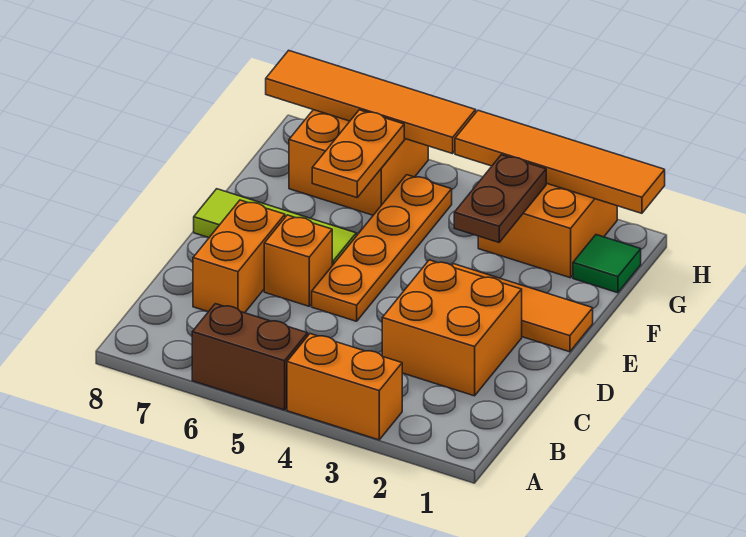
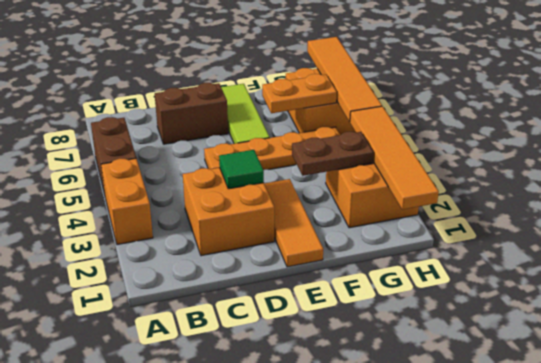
orange 1x2 brick [193,200,285,313] -> brown 1x2 brick [155,83,228,144]
orange 1x1 brick [264,215,332,306] -> none
green 1x1 tile [573,235,641,293] -> green 1x1 tile moved to [219,150,264,189]

